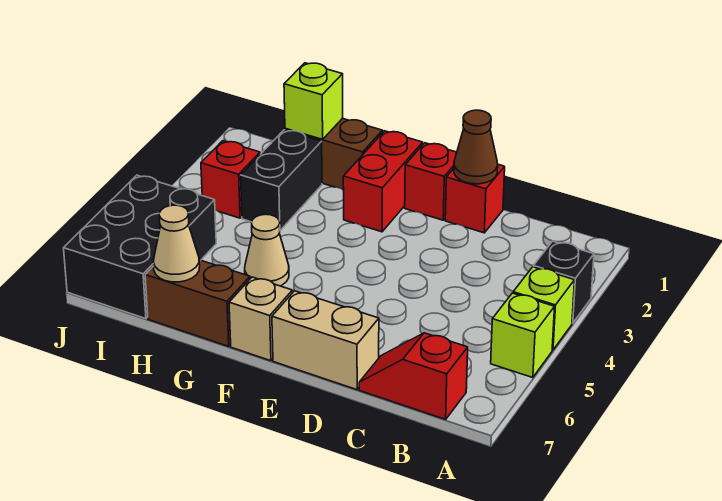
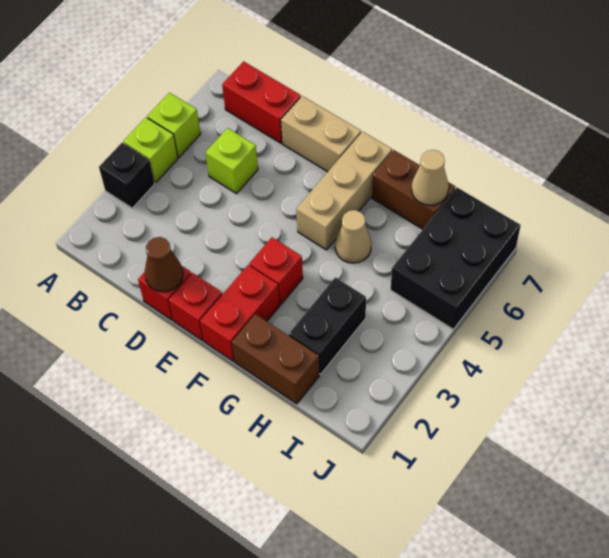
red 1x2 slope [359,333,468,419] -> red 1x2 brick [222,61,301,143]
tan 1x1 brick [229,277,292,361] -> tan 1x3 brick [296,132,392,250]
lime 1x1 brick [284,63,343,139] -> lime 1x1 brick moved to [205,128,258,194]
red 1x1 brick [201,141,260,218] -> red 1x1 brick moved to [249,237,303,304]

